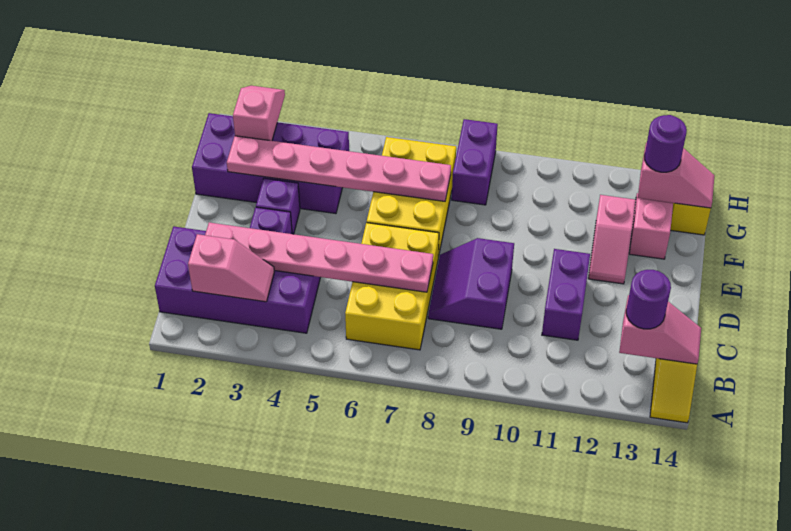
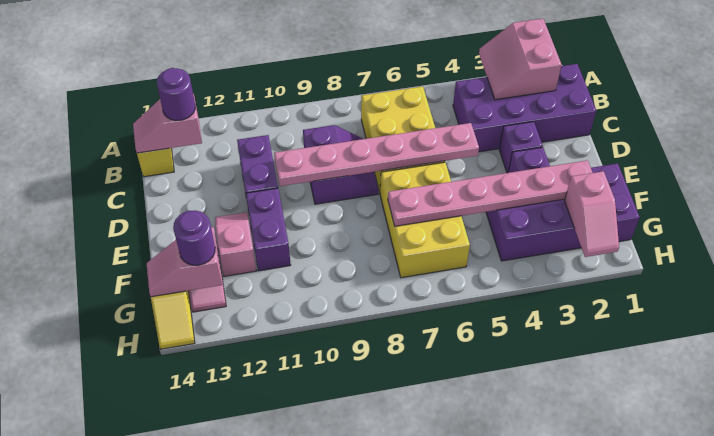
pink 1x2 slope [188,234,274,302] -> pink 2x2 slope [479,19,562,100]
pink 1x6 plate [205,222,433,292] -> pink 1x6 plate moved to [274,123,479,186]
purple 1x2 brick [452,119,498,205] -> purple 1x2 brick moved to [246,188,291,271]

